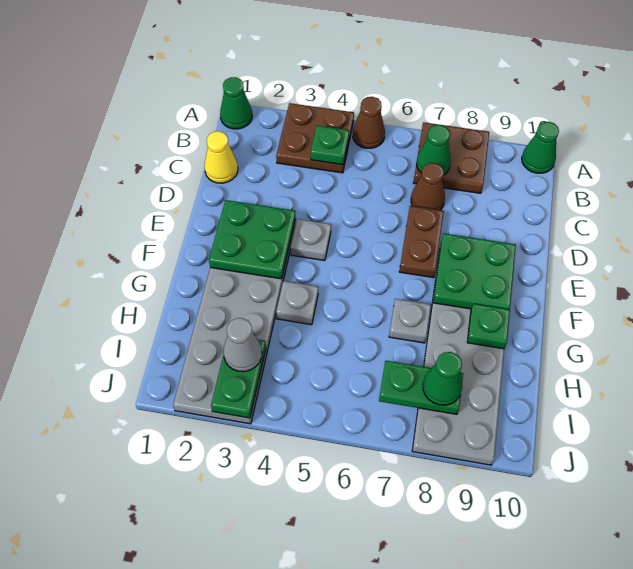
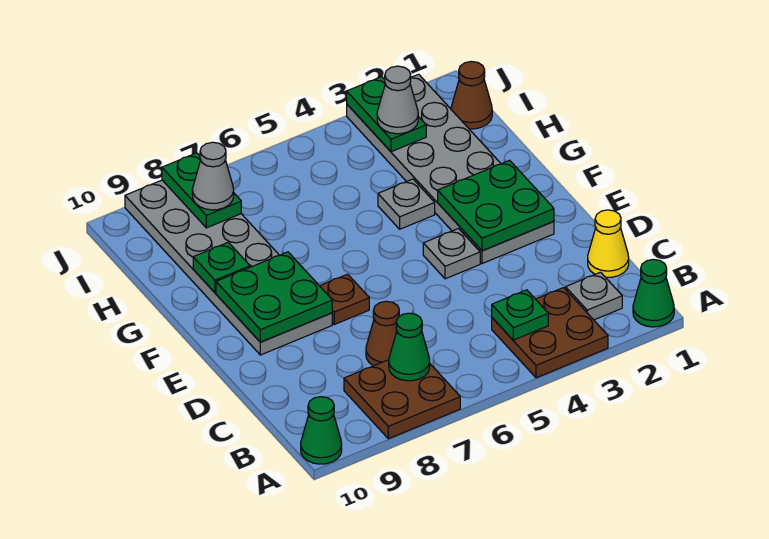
brown 1x1 cone [353,97,385,148] -> brown 1x1 cone moved to [451,61,492,129]
brown 1x2 plate [399,206,444,278] -> brown 1x1 plate [320,274,369,324]
grey 1x1 plate [389,299,431,343] -> grey 1x1 plate moved to [566,272,622,320]
green 1x2 plate [379,361,463,414] -> green 1x2 plate turned to [162,153,241,228]
green 1x1 cone [423,352,462,405] -> grey 1x1 cone [192,142,234,210]

